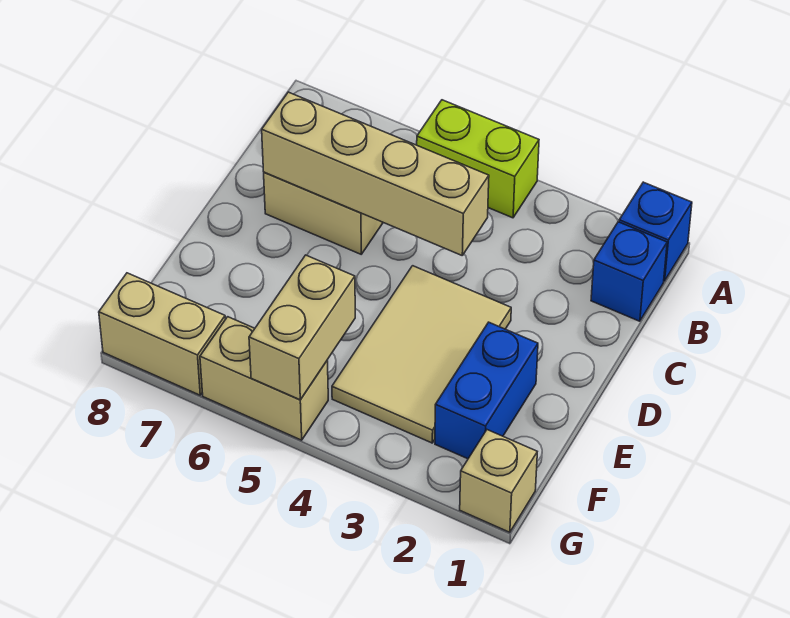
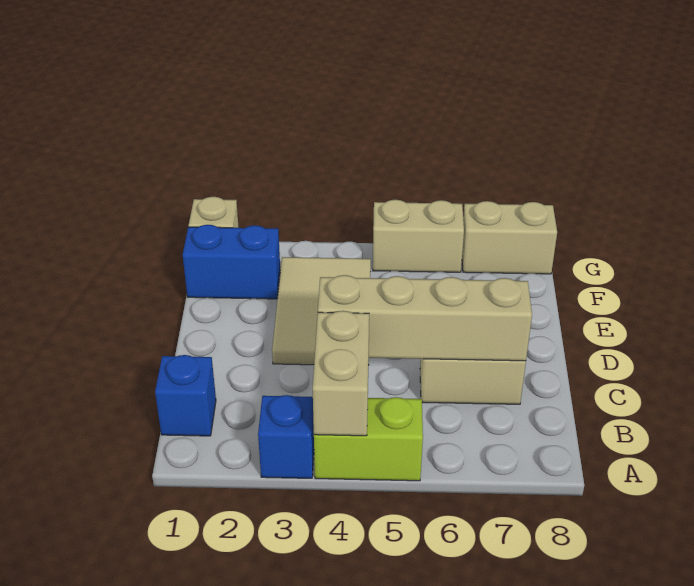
blue 1x1 brick [619,182,692,281] -> blue 1x1 brick moved to [258,395,314,478]
blue 1x2 brick [435,322,538,459] -> blue 1x2 brick turned to [183,225,280,299]
tan 1x2 brick [249,255,355,400] -> tan 1x2 brick moved to [313,311,369,436]

